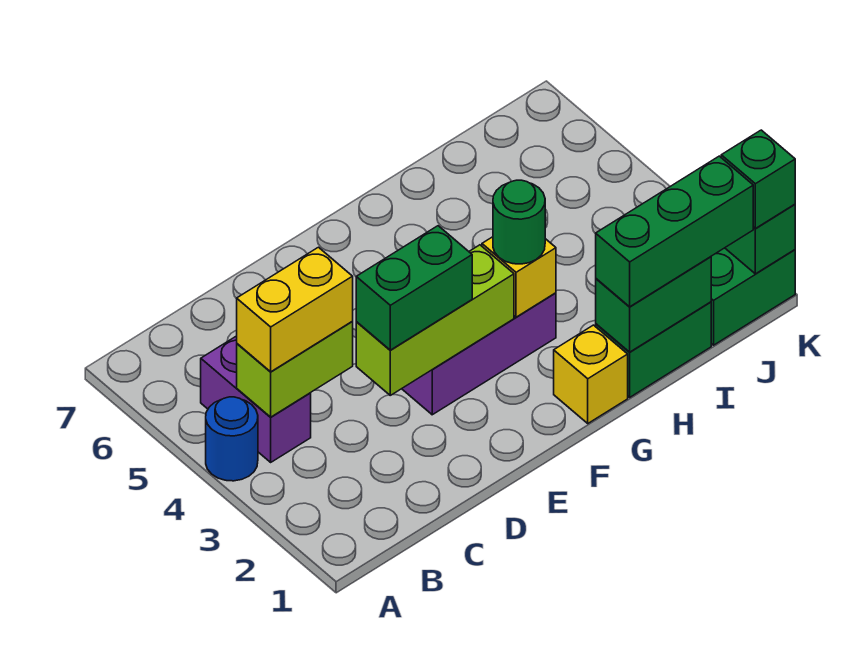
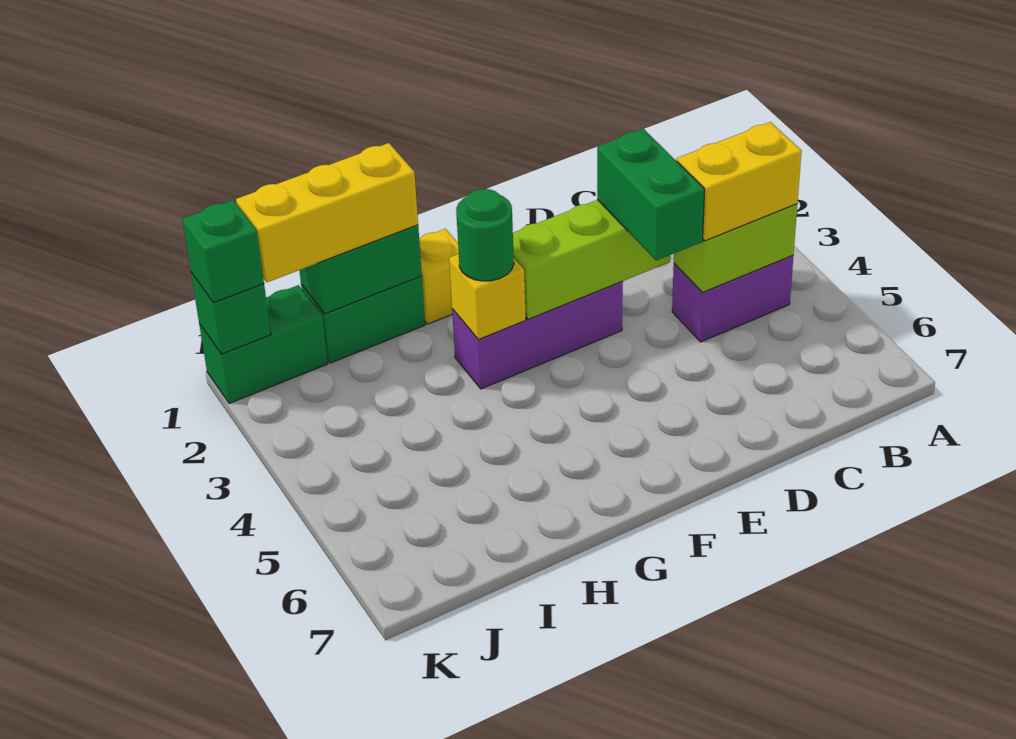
blue 1x1 round brick [206,397,258,481] -> none
purple 1x2 brick [201,336,311,462] -> purple 1x2 brick turned to [672,255,793,342]
green 1x2 brick [356,226,472,350] -> green 1x2 brick turned to [597,129,705,261]
green 1x3 brick [596,156,753,307] -> yellow 1x3 brick [236,143,418,282]

